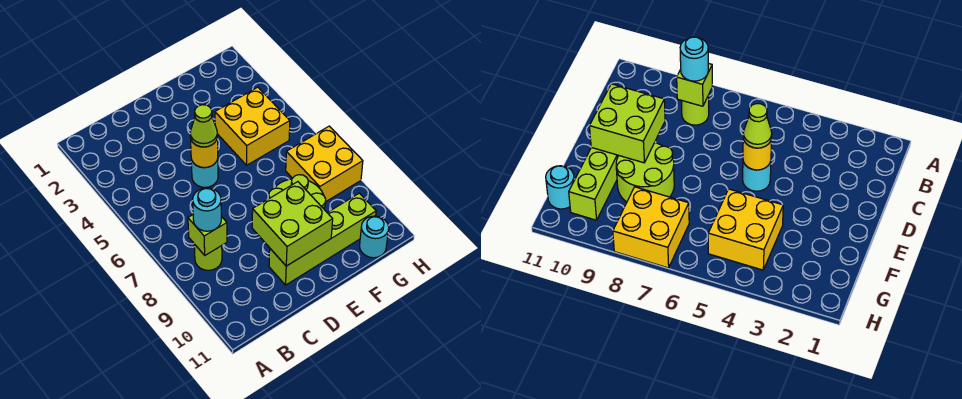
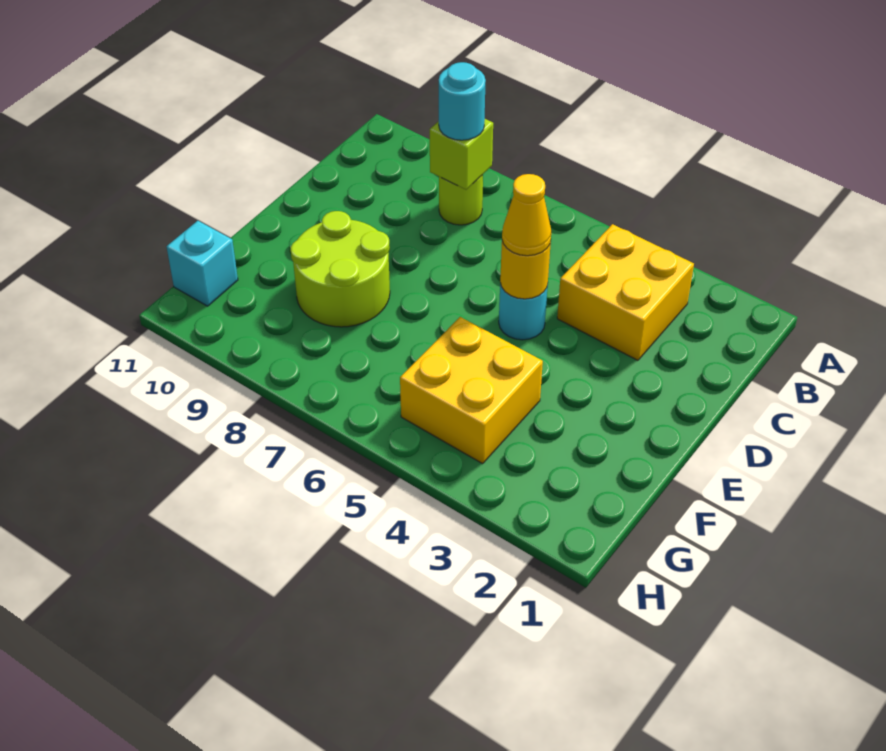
lime 1x1 cone [190,105,217,147] -> yellow 1x1 cone [502,174,551,256]
lime 2x2 brick [252,182,333,266] -> none
lime 1x4 brick [269,193,376,285] -> none
yellow 2x2 brick [286,126,363,201] -> yellow 2x2 brick moved to [557,224,694,360]
cyan 1x1 round brick [360,216,389,258] -> cyan 1x1 brick [167,221,238,306]

